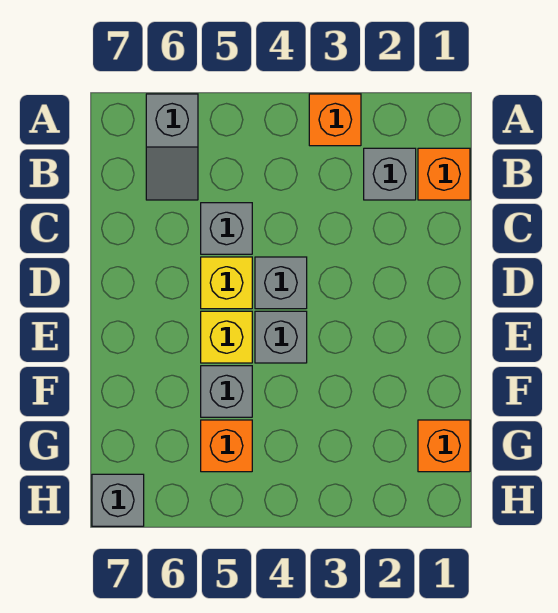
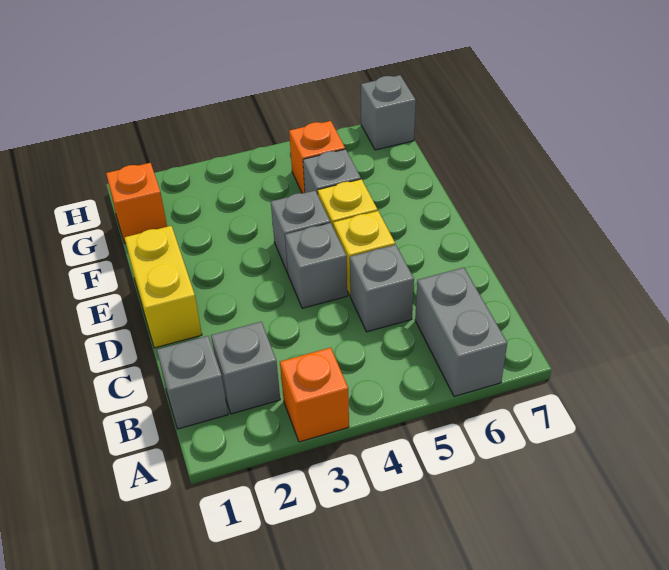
grey 1x2 slope [146,94,198,200] -> grey 1x2 brick [415,267,507,397]
orange 1x1 brick [418,148,470,200] -> grey 1x1 brick [157,336,228,429]
none -> yellow 1x2 brick [125,226,202,348]

